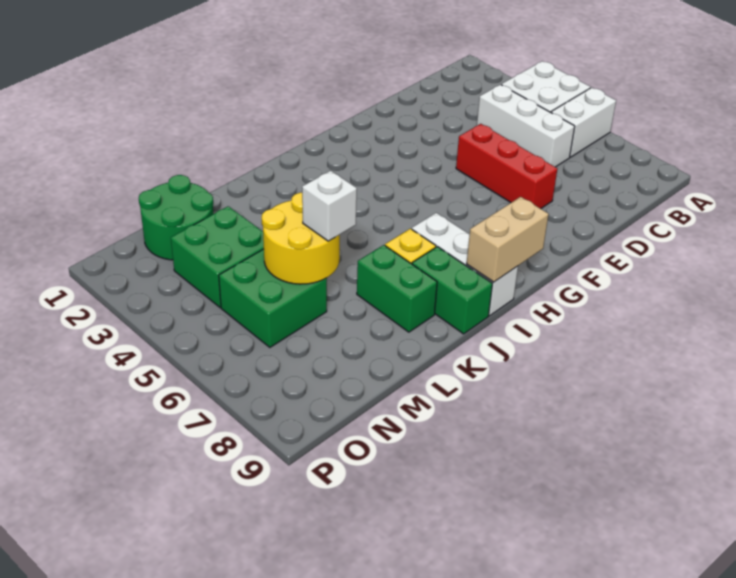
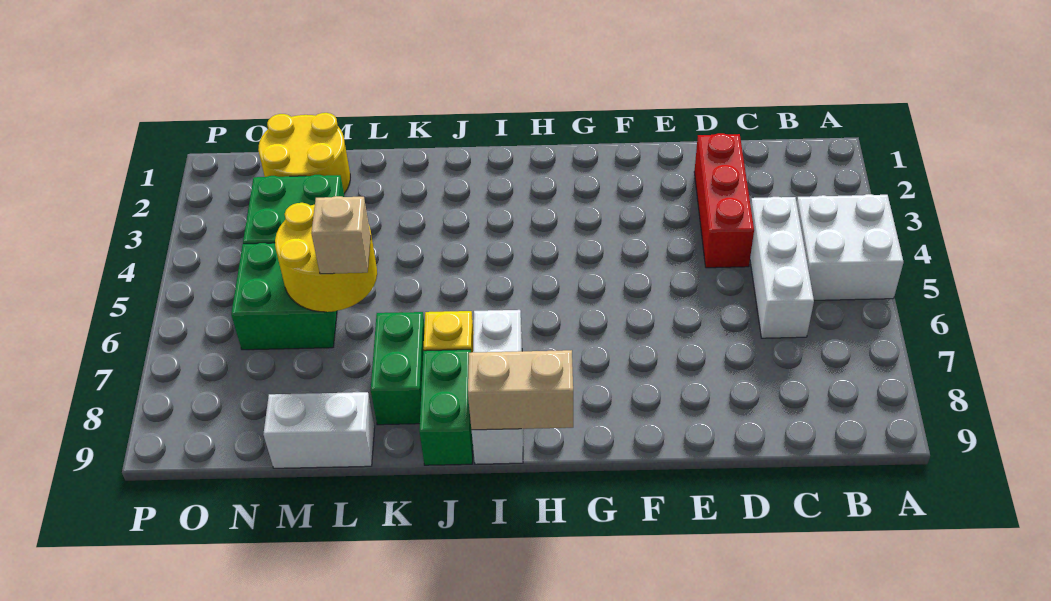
white 1x2 brick [551,88,616,157] -> white 1x2 brick moved to [263,392,375,468]
red 1x3 brick [456,124,557,209] -> red 1x3 brick moved to [694,133,754,268]
white 1x1 brick [302,171,357,241] -> tan 1x1 brick [311,196,371,274]
green 2x2 round brick [139,175,213,260] -> yellow 2x2 round brick [258,113,350,193]

